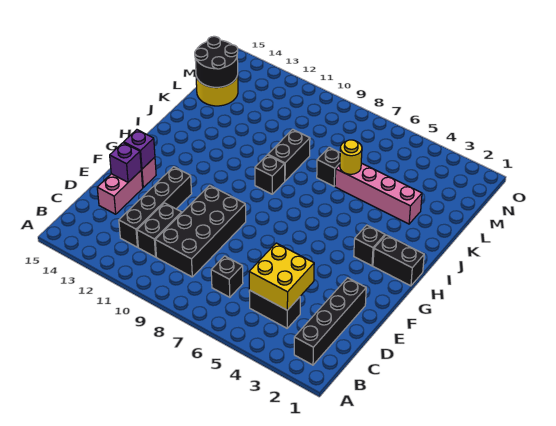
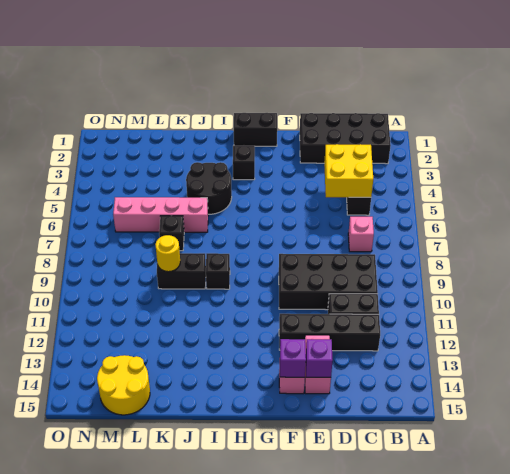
black 1x4 brick [294,278,366,365] -> black 2x4 brick [300,113,391,164]
black 1x1 brick [211,256,243,297] -> pink 1x1 brick [348,217,374,252]
pink 1x2 brick [97,171,143,214] -> pink 1x2 brick turned to [305,335,331,394]
black 1x2 brick [373,235,424,286] -> black 1x2 brick turned to [234,113,277,146]
pink 1x4 brick [335,163,422,224] -> pink 1x4 brick turned to [113,197,208,232]
yellow 1x1 round brick [340,140,362,174] -> yellow 1x1 round brick moved to [155,235,180,272]
black 2x2 round brick [195,36,238,87] -> black 2x2 round brick moved to [186,162,232,214]

